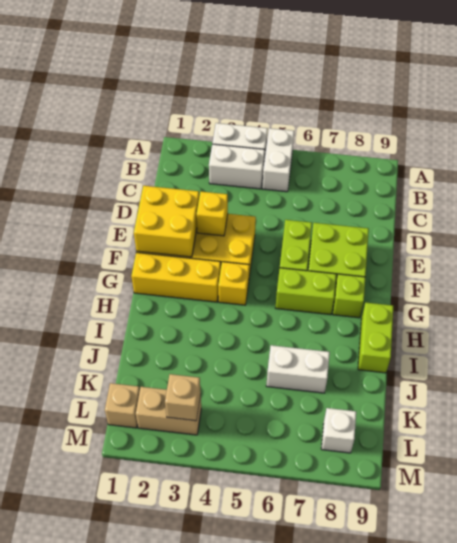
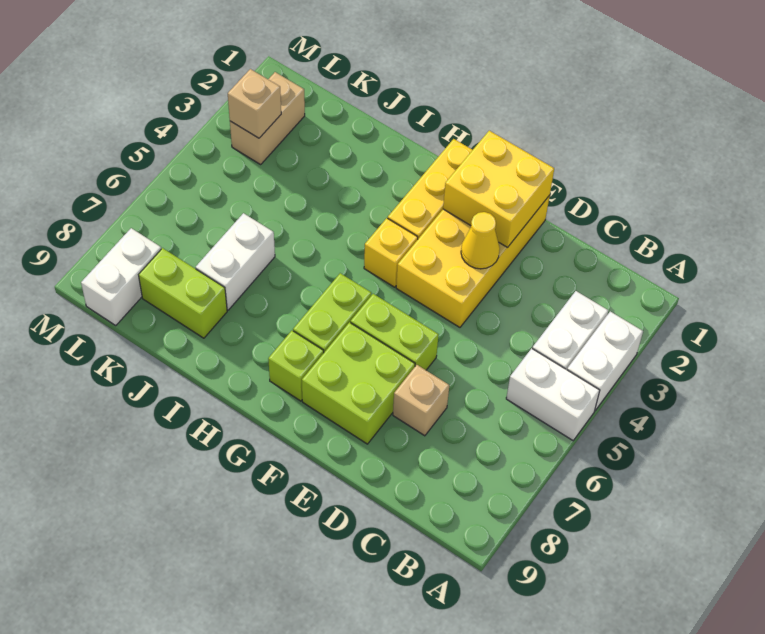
yellow 1x1 brick [197,192,228,236] -> yellow 1x1 cone [461,212,500,269]
lime 1x2 brick [358,303,393,373] -> lime 1x2 brick moved to [139,248,227,338]
tan 1x1 brick [105,383,140,428] -> tan 1x1 brick moved to [393,365,449,436]
white 1x1 brick [321,408,356,453] -> white 1x2 brick [81,228,161,325]

